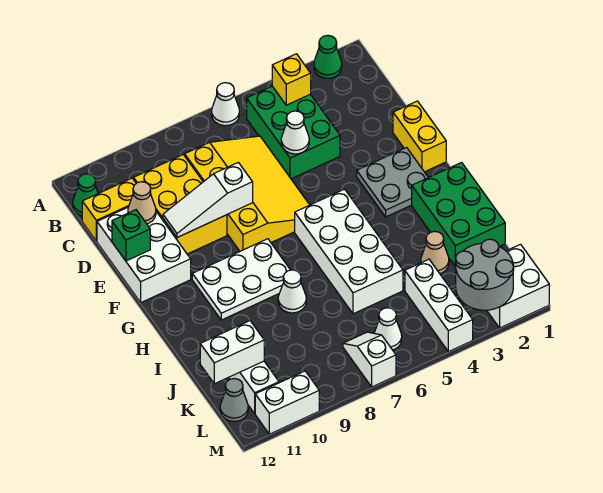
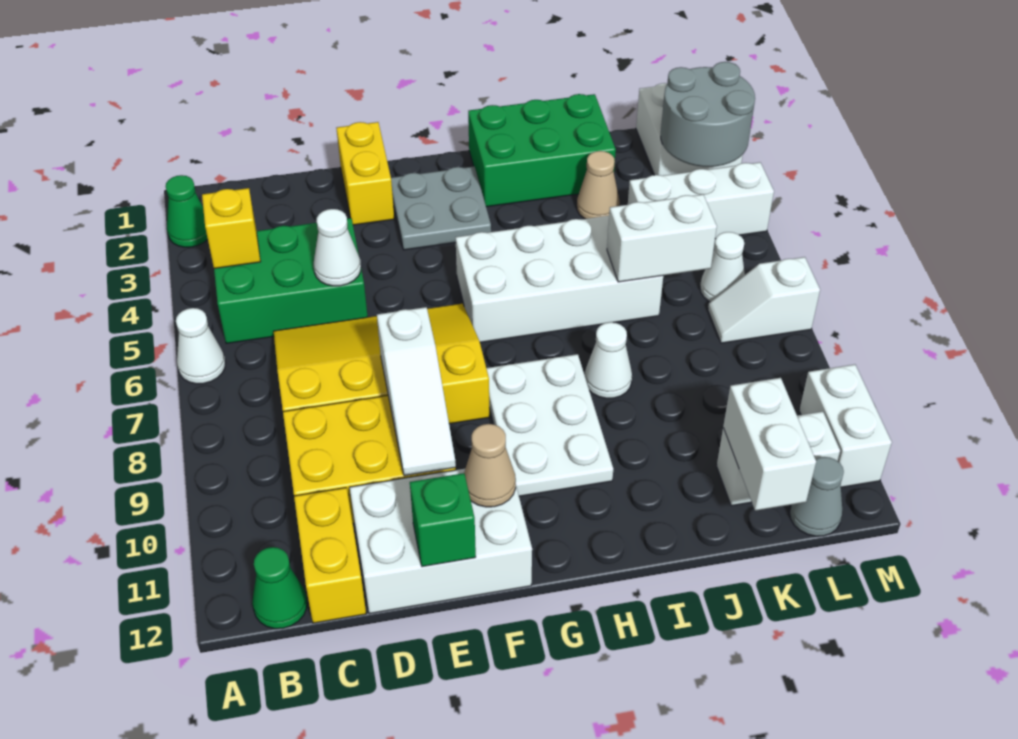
tan 1x1 cone [128,182,156,224] -> tan 1x1 cone moved to [464,424,516,507]
yellow 1x2 brick [393,101,446,172] -> yellow 1x2 brick turned to [336,122,394,225]
none -> white 1x2 brick [607,194,717,282]

